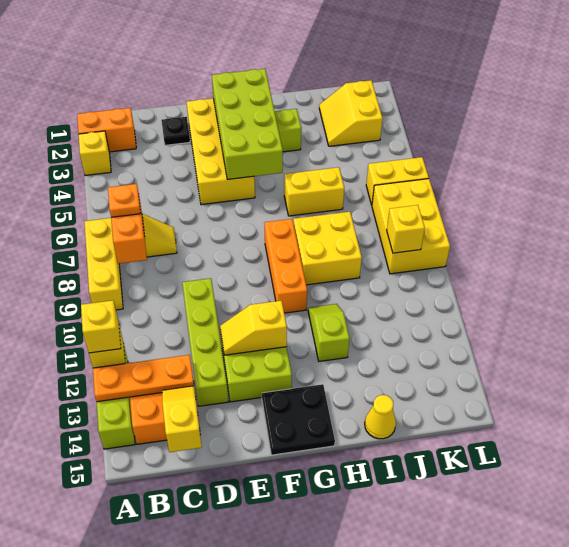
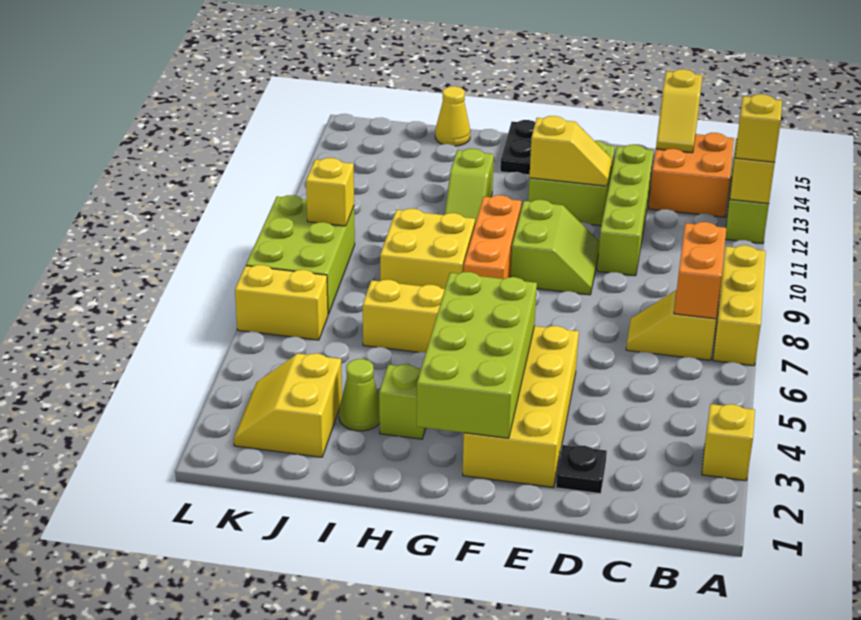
orange 1x2 brick [77,108,136,152] -> none
orange 1x3 plate [93,355,194,402] -> none
orange 1x1 plate [108,184,141,217] -> none
none -> lime 2x2 slope [511,200,599,295]
none -> lime 1x1 cone [339,359,380,431]
yellow 2x2 slope [319,80,383,146] -> yellow 2x2 slope turned to [234,353,342,457]
yellow 2x3 brick [372,179,450,274] -> lime 2x3 brick [246,195,355,314]

